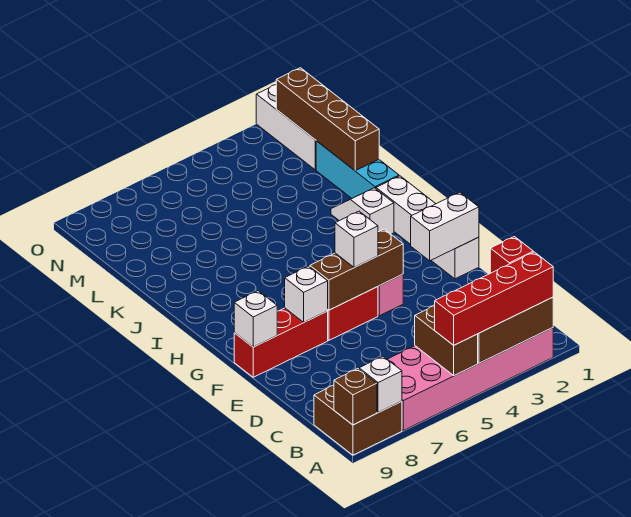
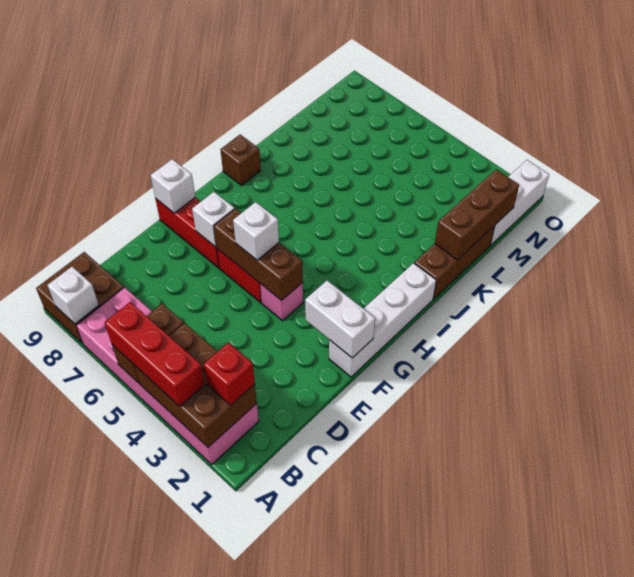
red 1x4 brick [435,252,553,345] -> red 1x3 brick [105,302,205,406]
brown 1x1 brick [334,369,377,425] -> brown 1x1 brick moved to [220,135,261,185]
white 1x2 slope [331,188,394,234] -> none
cyan 1x3 brick [316,141,399,198] -> brown 1x3 brick [414,225,495,299]
brown 1x4 brick [276,68,379,171] -> brown 1x3 brick [435,169,519,260]

